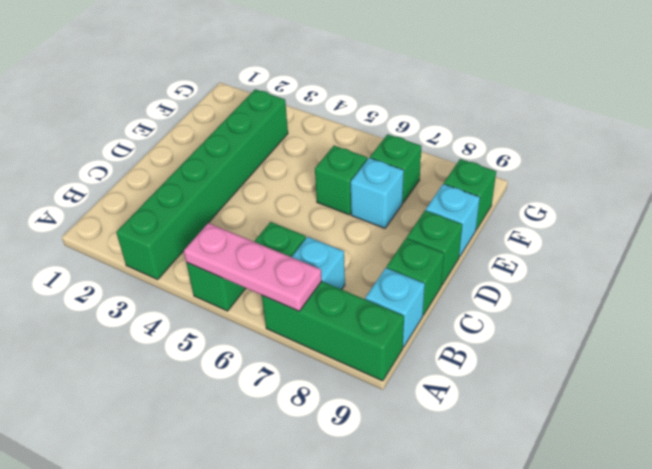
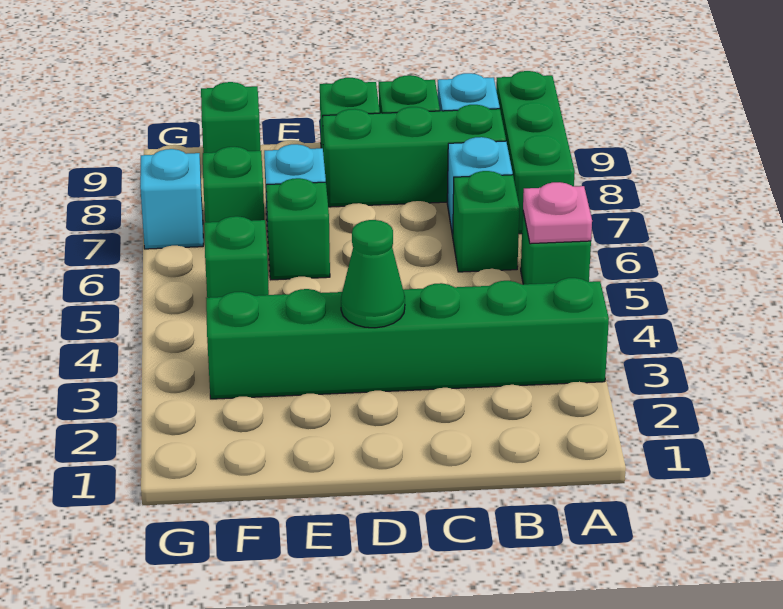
pink 1x3 plate [184,223,322,311] -> pink 1x1 plate [523,182,592,244]
none -> green 1x3 brick [323,105,506,207]
none -> green 1x1 cone [341,220,405,328]
cyan 1x1 brick [426,184,480,257] -> cyan 1x1 brick moved to [140,149,203,249]
none -> green 1x1 brick [204,216,269,298]

